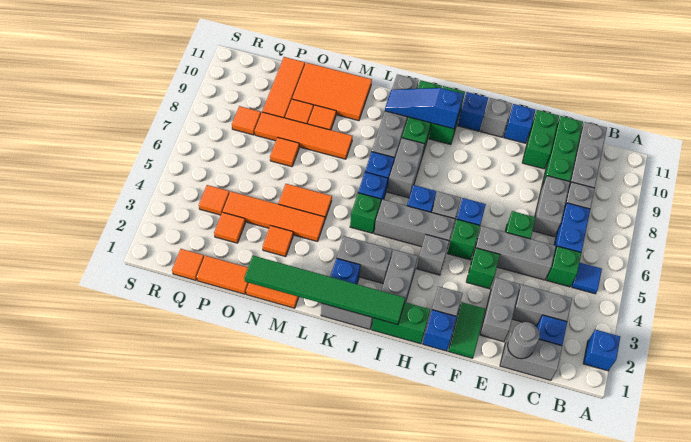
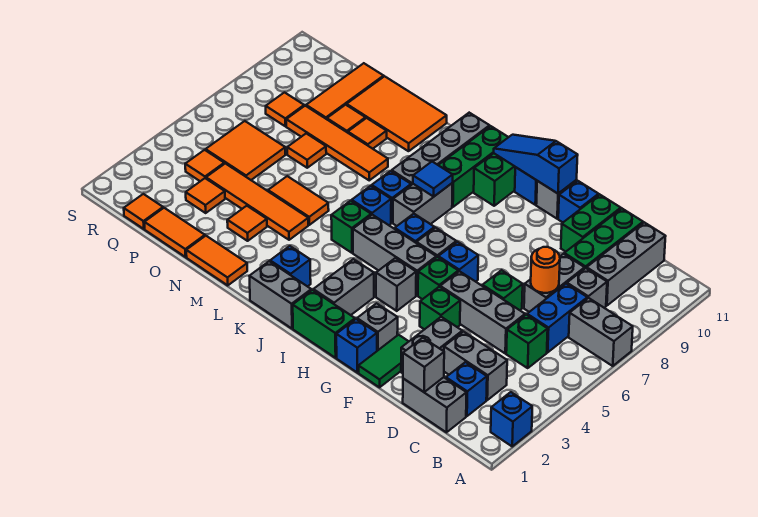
blue 1x1 tile [572,263,602,294] -> blue 1x1 tile moved to [413,162,453,197]
grey 1x1 round brick [508,322,540,359] -> grey 1x1 brick [403,338,444,392]
none -> orange 1x1 round brick [531,247,560,293]
green 1x6 tile [244,256,405,325] -> none
blue 1x3 slope [385,88,463,129] -> blue 1x3 slope moved to [494,135,578,194]
grey 1x2 brick [337,236,392,284] -> grey 1x2 brick moved to [569,298,633,366]
none -> orange 2x2 tile [206,121,285,180]

